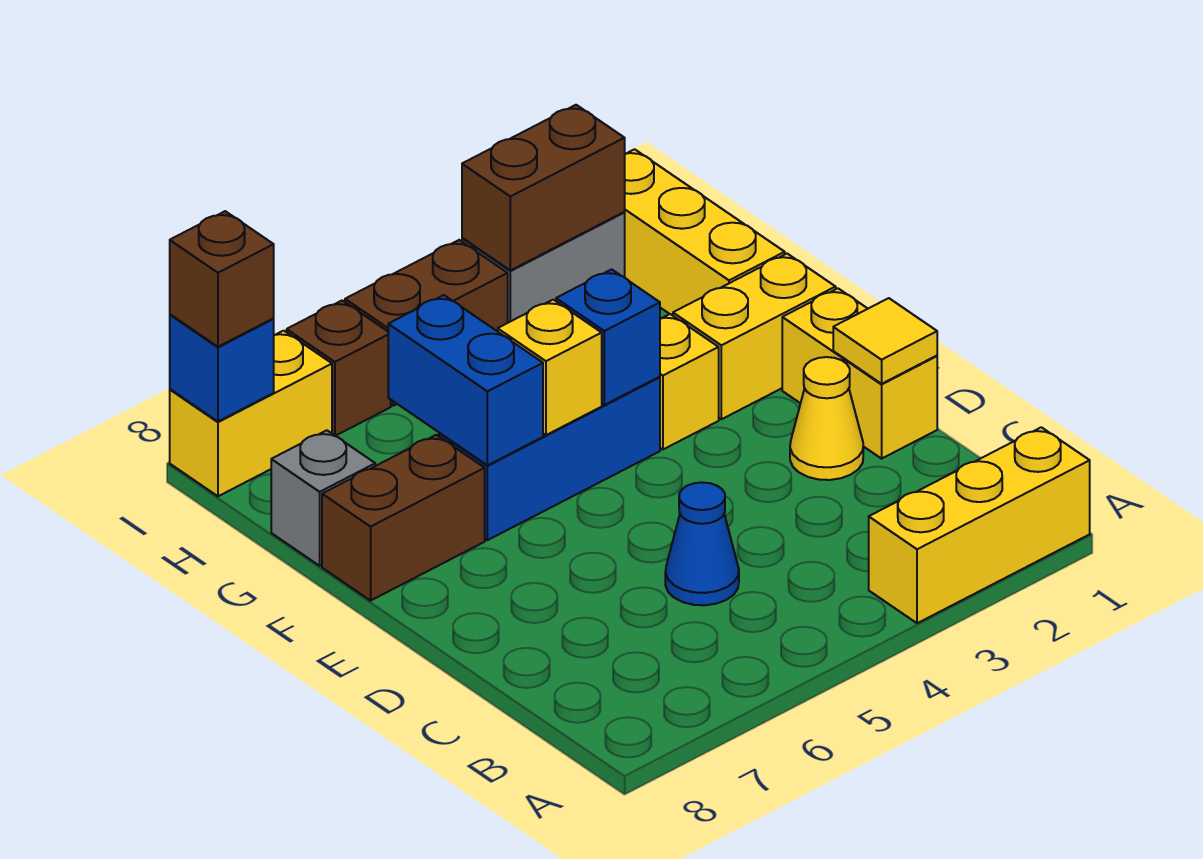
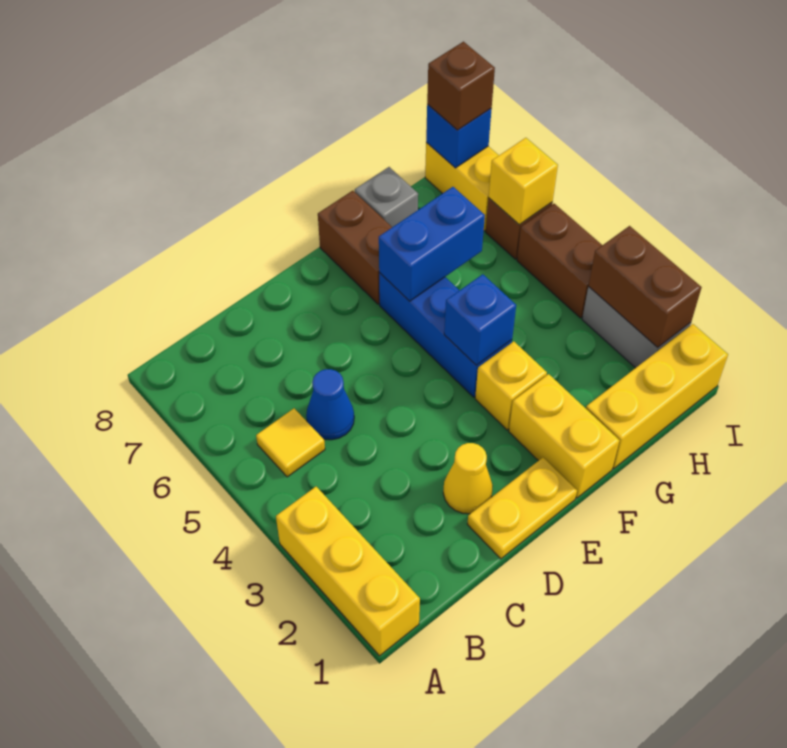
yellow 1x2 brick [782,288,937,459] -> yellow 1x2 plate [467,458,577,559]
yellow 1x1 tile [833,298,937,384] -> yellow 1x1 tile moved to [256,408,325,477]
yellow 1x1 brick [498,300,602,435] -> yellow 1x1 brick moved to [489,138,558,225]

